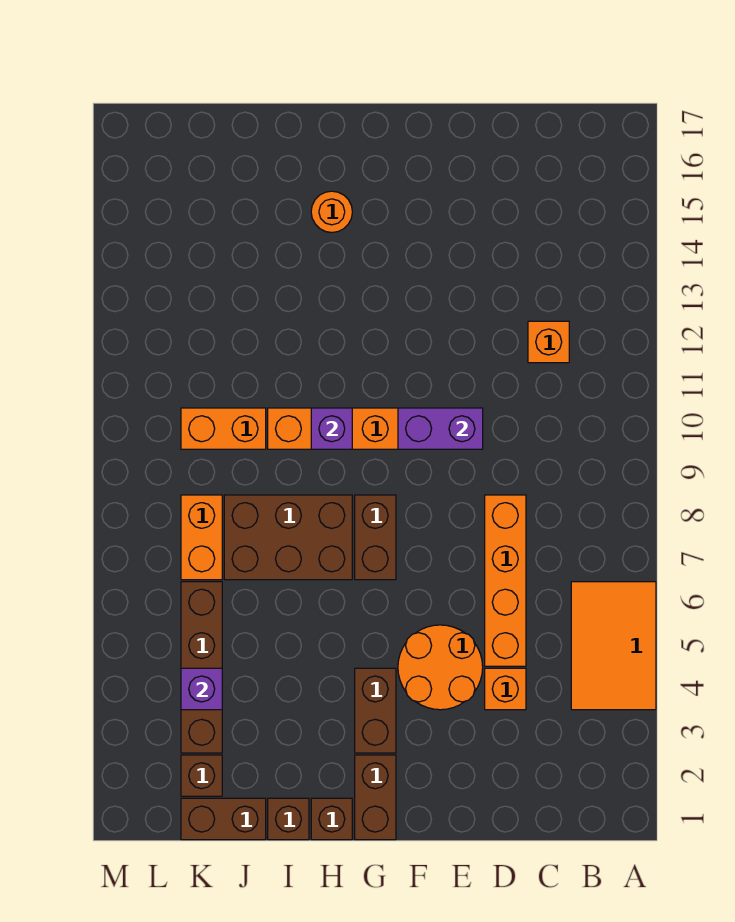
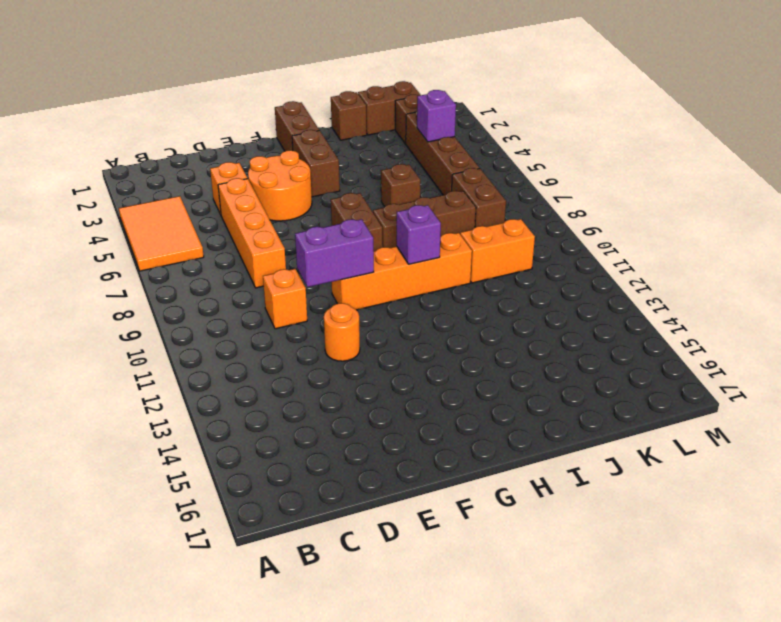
orange 1x1 brick [528,321,569,363] -> orange 1x1 brick moved to [263,269,307,329]
brown 1x1 brick [311,798,352,840] -> brown 1x1 brick moved to [381,164,420,207]
brown 2x3 brick [224,495,352,580] -> brown 1x3 brick [373,191,476,248]
orange 1x1 round brick [311,191,352,232] -> orange 1x1 round brick moved to [324,303,360,361]
orange 1x2 brick [181,495,222,580] -> brown 1x2 brick [452,168,506,227]

